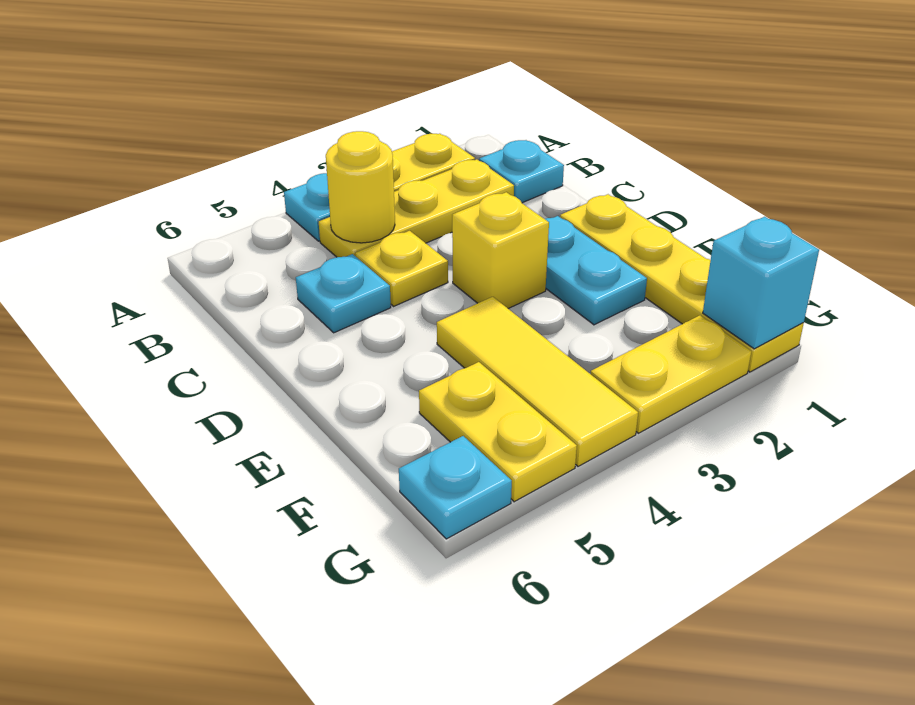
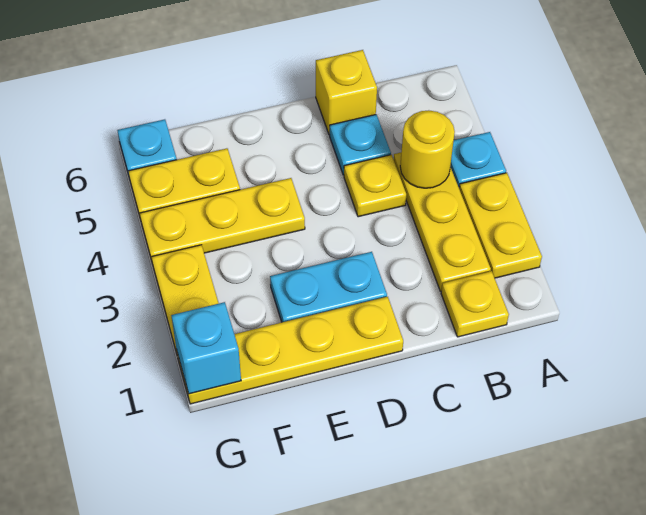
cyan 1x1 plate [479,140,564,203] -> yellow 1x1 plate [441,271,509,337]
yellow 1x1 brick [452,192,549,308] -> yellow 1x1 brick moved to [316,50,377,135]
yellow 1x3 tile [437,297,638,466] -> yellow 1x3 plate [140,178,305,264]

